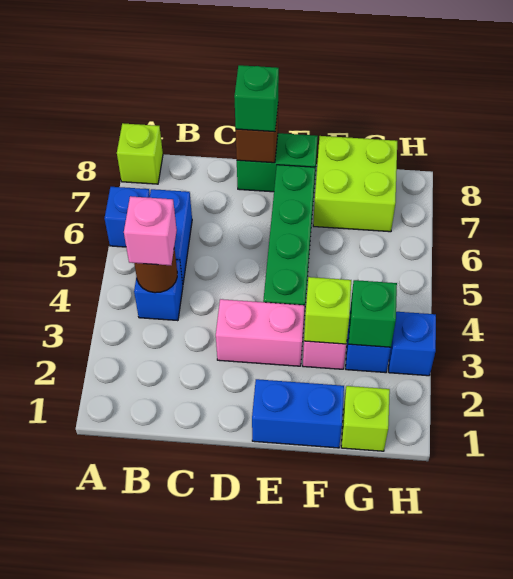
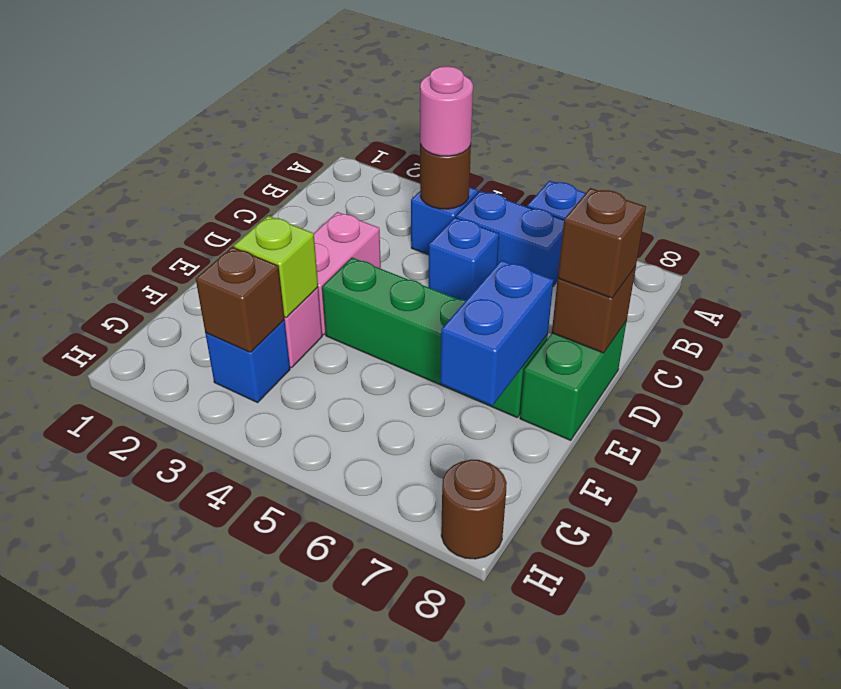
lime 1x1 brick [117,123,163,184] -> none
pink 1x1 brick [124,196,177,265] -> pink 1x1 round brick [420,66,473,156]
green 1x1 brick [234,65,279,132] -> brown 1x1 brick [558,188,646,298]
blue 1x2 brick [252,379,344,448] -> blue 1x2 brick moved to [440,260,554,406]
lime 2x2 brick [313,136,397,232] -> none
lime 1x1 brick [341,386,390,451] -> none
green 1x1 brick [349,280,397,347] -> brown 1x1 brick [196,247,285,352]
blue 1x1 brick [389,312,436,376] -> blue 1x1 brick moved to [429,218,499,300]
none -> brown 1x1 round brick [441,460,507,559]

